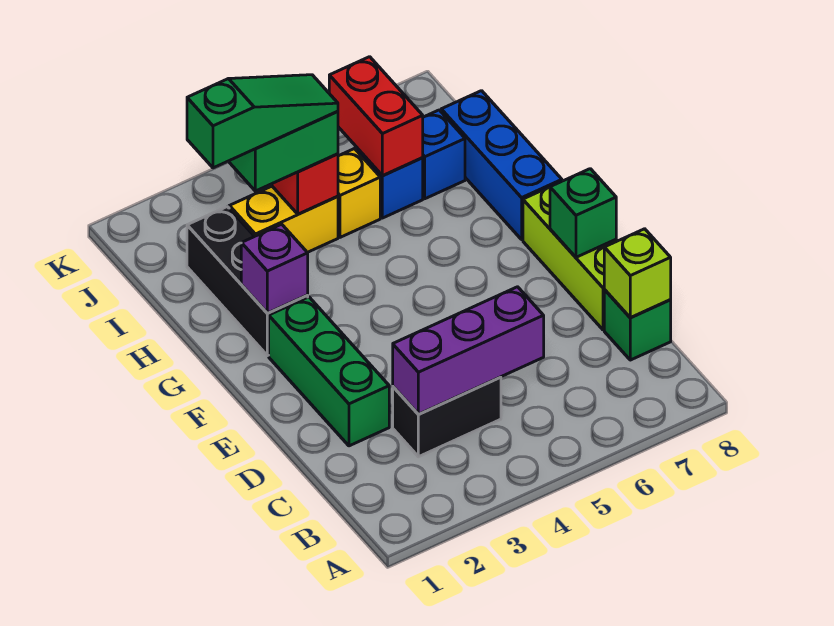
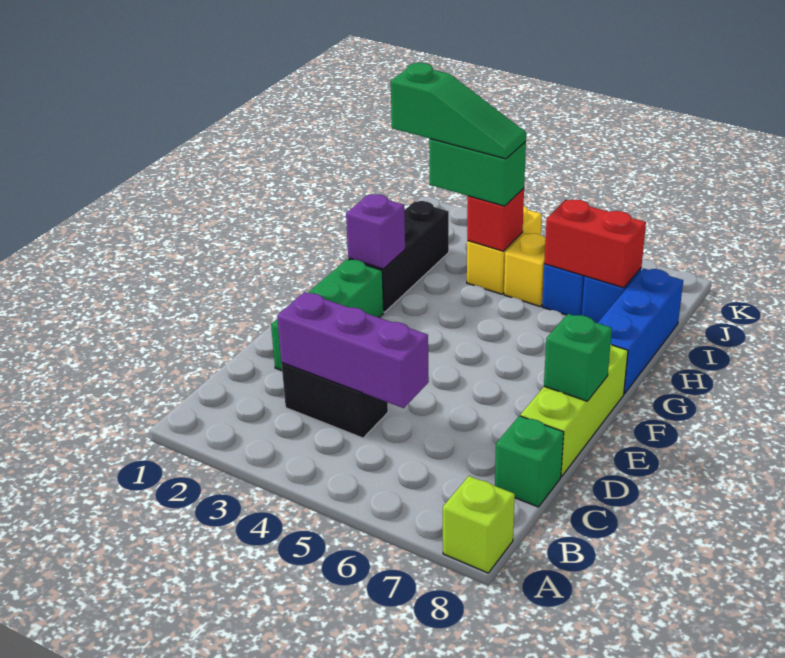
lime 1x1 brick [604,229,671,318] -> lime 1x1 brick moved to [443,476,515,573]
yellow 1x2 brick [229,186,338,252] -> yellow 1x2 brick turned to [467,206,542,294]
red 1x2 brick [329,57,423,176] -> red 1x2 brick turned to [544,200,646,288]

